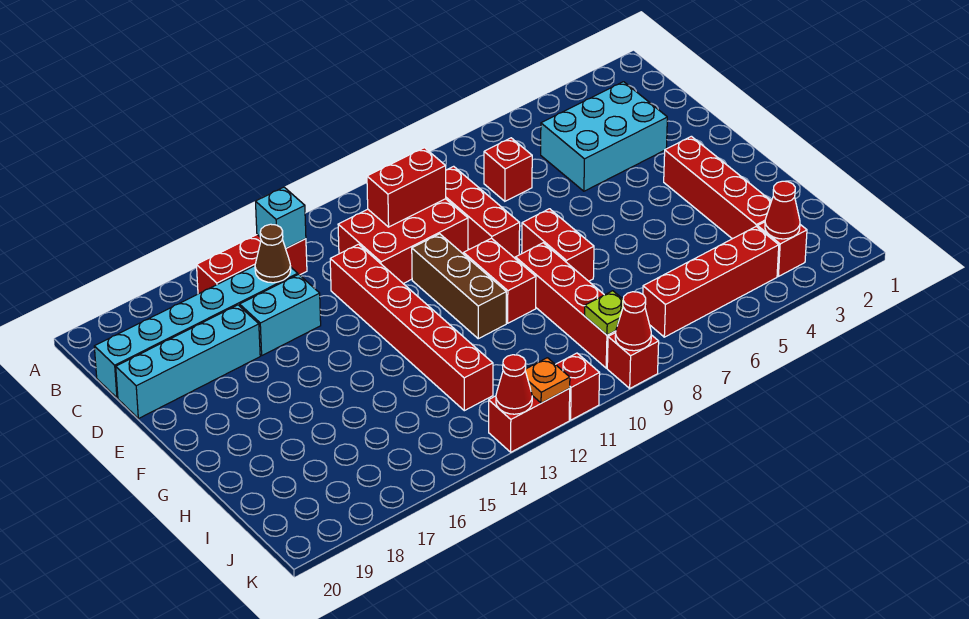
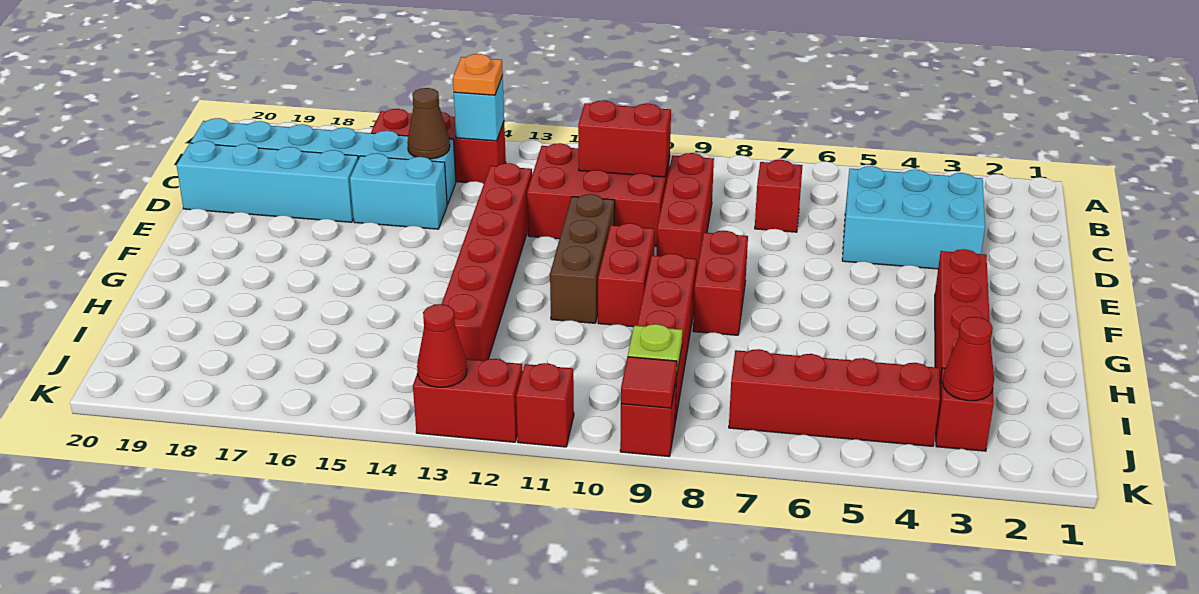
red 1x1 cone [615,292,651,351] -> red 1x1 tile [621,357,677,408]
orange 1x1 plate [525,358,570,403] -> orange 1x1 plate moved to [453,54,503,95]

